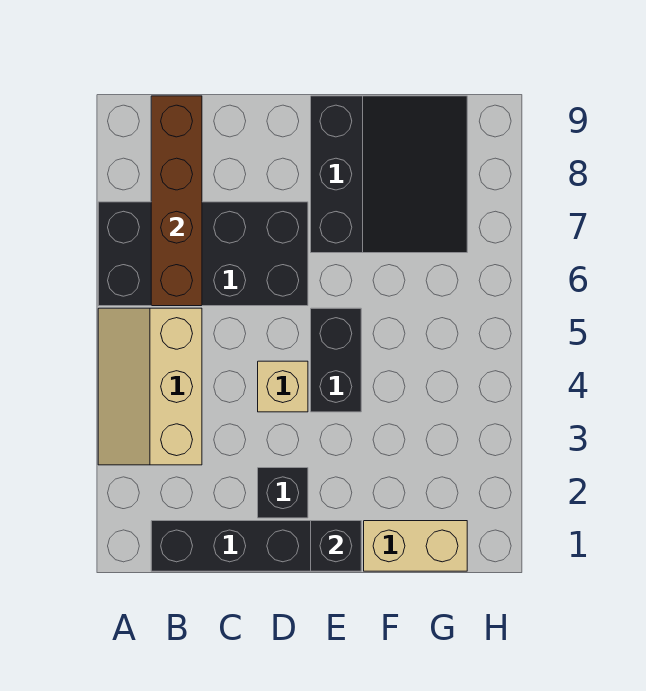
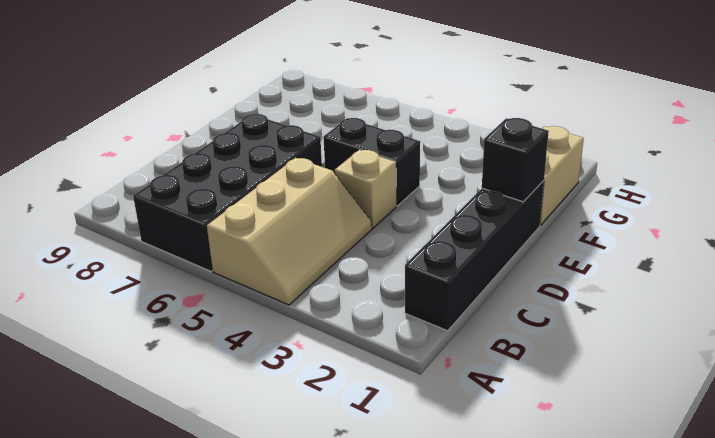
tan 2x3 slope [98,308,202,465] -> tan 2x3 slope turned to [207,158,372,305]
brown 1x4 brick [151,96,202,306] -> none
black 1x1 brick [258,468,308,518] -> none
black 3x3 slope [311,96,467,253] -> none

